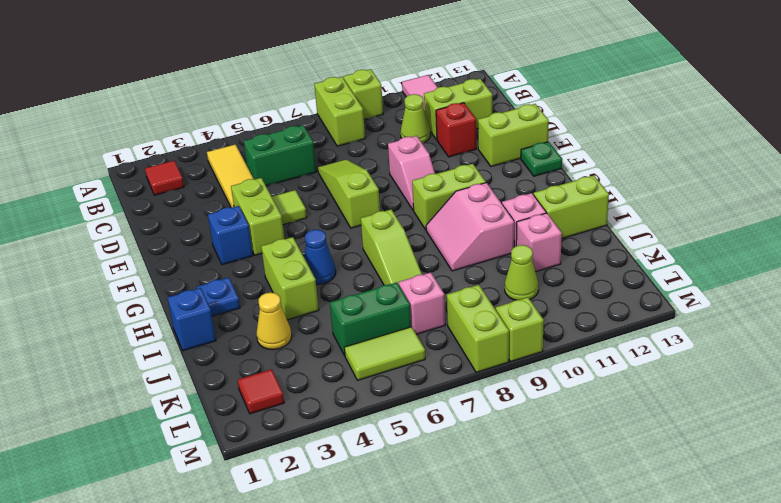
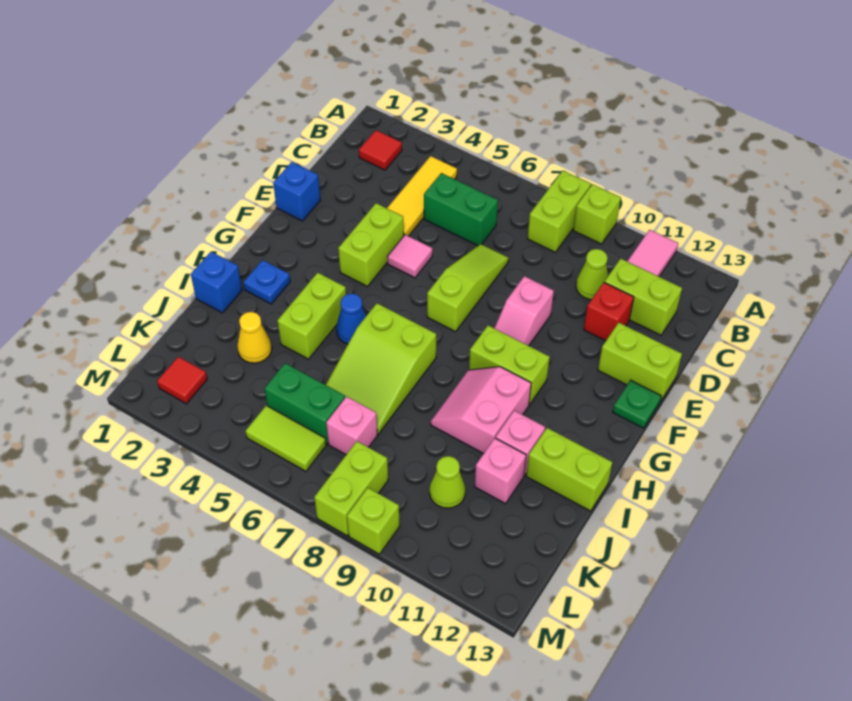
lime 1x1 tile [272,190,307,225] -> pink 1x1 tile [387,235,433,278]
blue 1x1 brick [208,206,253,265] -> blue 1x1 brick moved to [273,162,320,221]
lime 1x3 slope [361,210,422,285] -> lime 2x3 slope [326,303,436,434]

